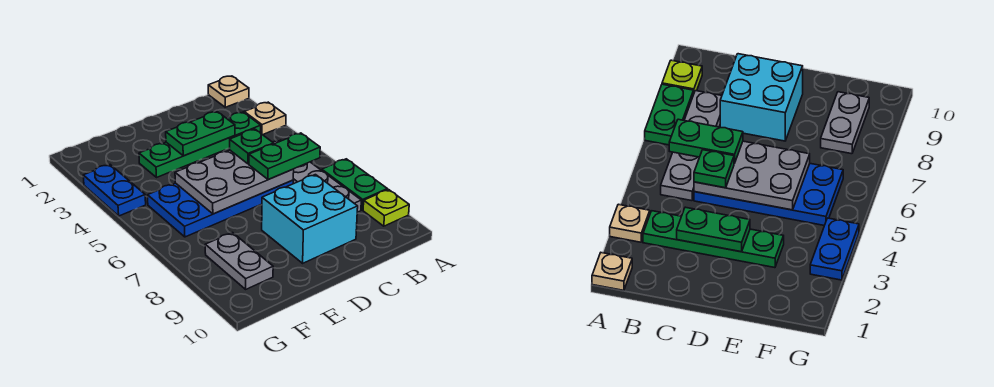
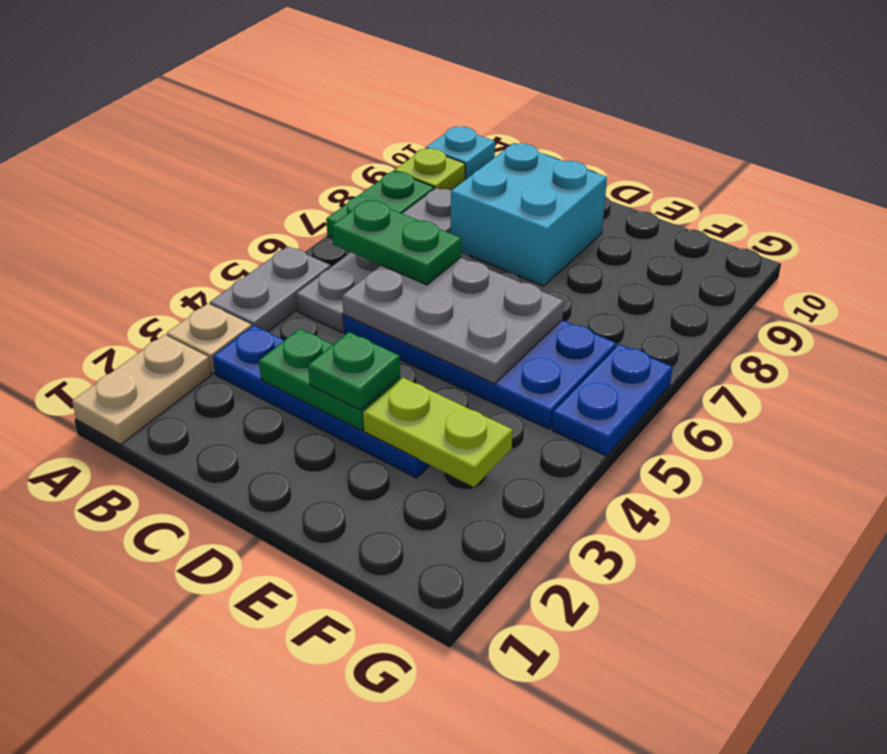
tan 1x1 plate [208,76,249,107] -> tan 1x2 plate [72,335,211,445]
none -> cyan 1x1 plate [426,127,495,180]
green 1x4 plate [139,112,261,178] -> blue 1x4 plate [213,326,430,478]
green 1x1 plate [230,129,274,164] -> green 1x1 plate moved to [308,332,400,410]
none -> lime 1x2 plate [363,378,513,487]
grey 1x2 plate [205,233,273,289] -> grey 1x2 plate moved to [210,246,331,332]
blue 1x2 plate [83,165,146,216] -> blue 1x2 plate moved to [552,344,673,456]

